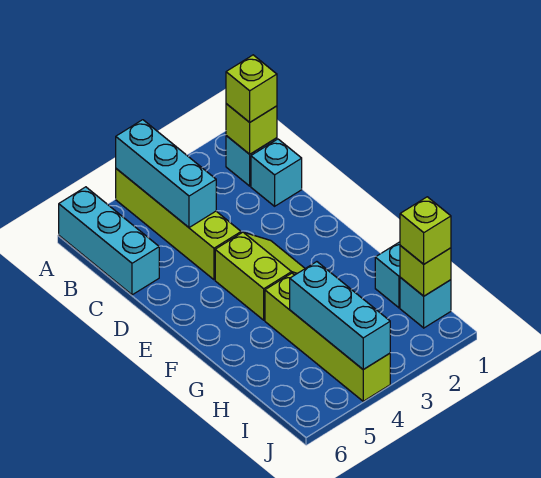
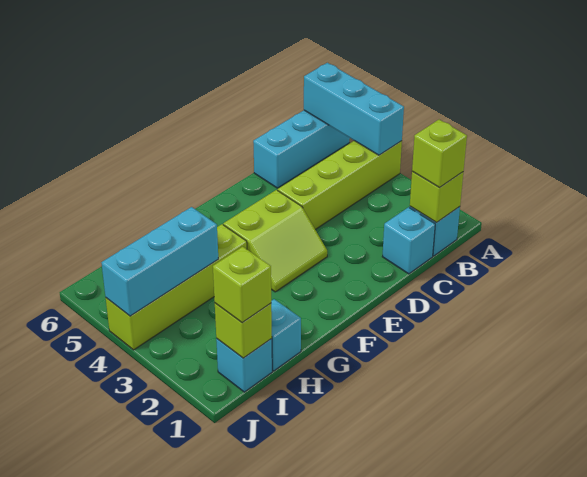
cyan 1x3 brick [116,120,216,228] -> cyan 1x3 brick turned to [304,63,404,155]

